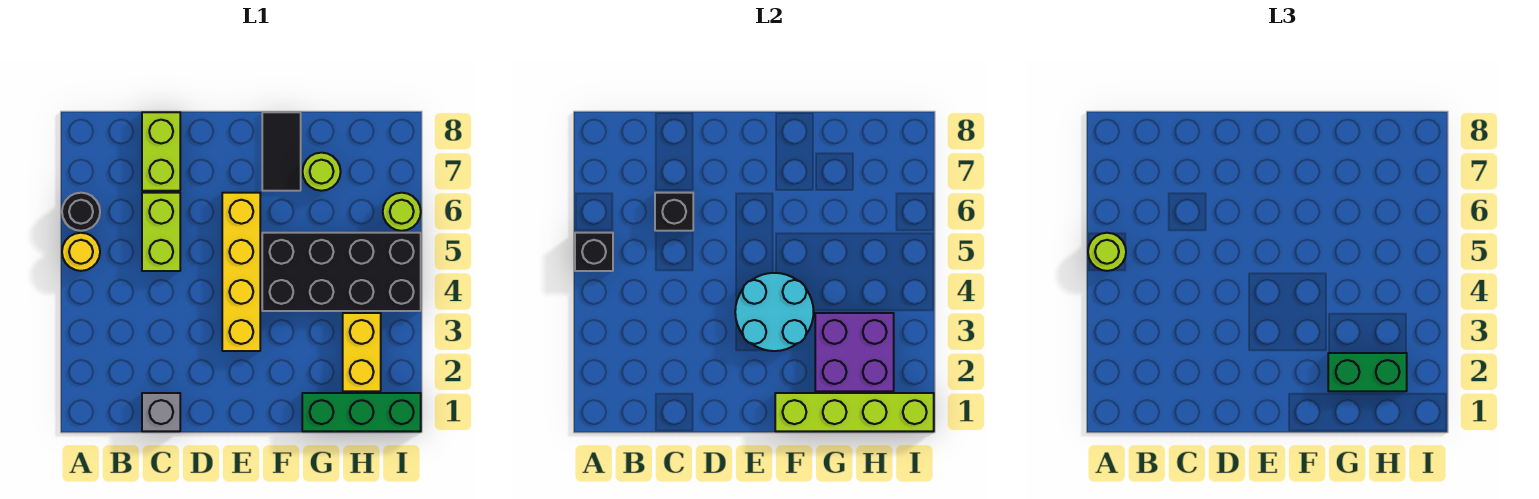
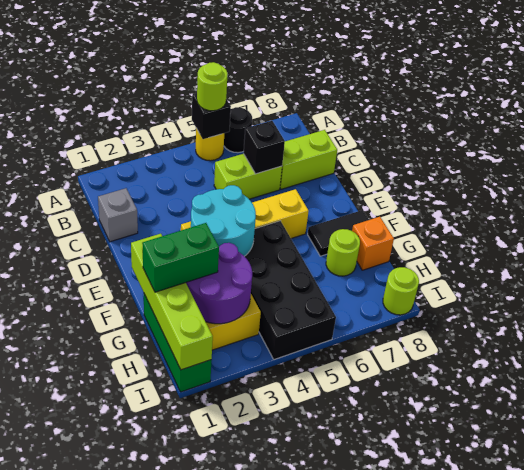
purple 2x2 brick [815,313,894,391] -> purple 2x2 round brick [186,243,252,324]
green 1x2 brick [1328,353,1407,391] -> green 1x2 brick turned to [142,223,219,292]
none -> orange 1x1 brick [352,217,394,270]
lime 1x1 round brick [383,193,421,231] -> lime 1x1 round brick moved to [383,267,419,315]

